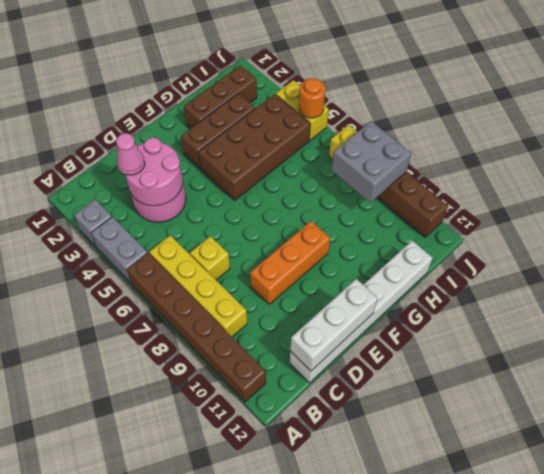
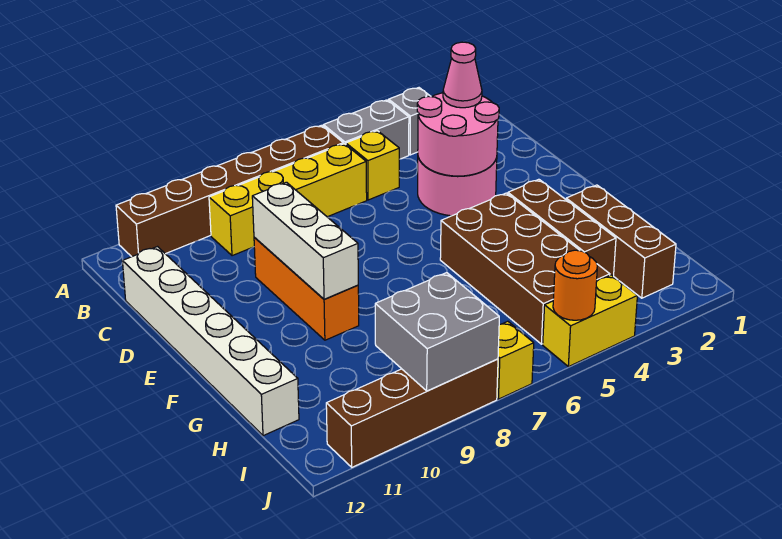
yellow 1x1 brick [190,236,230,280] -> yellow 1x1 brick moved to [346,131,399,200]
white 1x3 brick [290,279,378,371] -> white 1x3 brick moved to [252,182,358,299]

